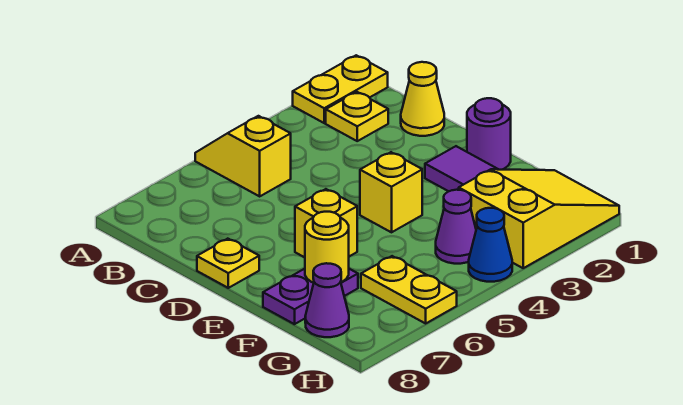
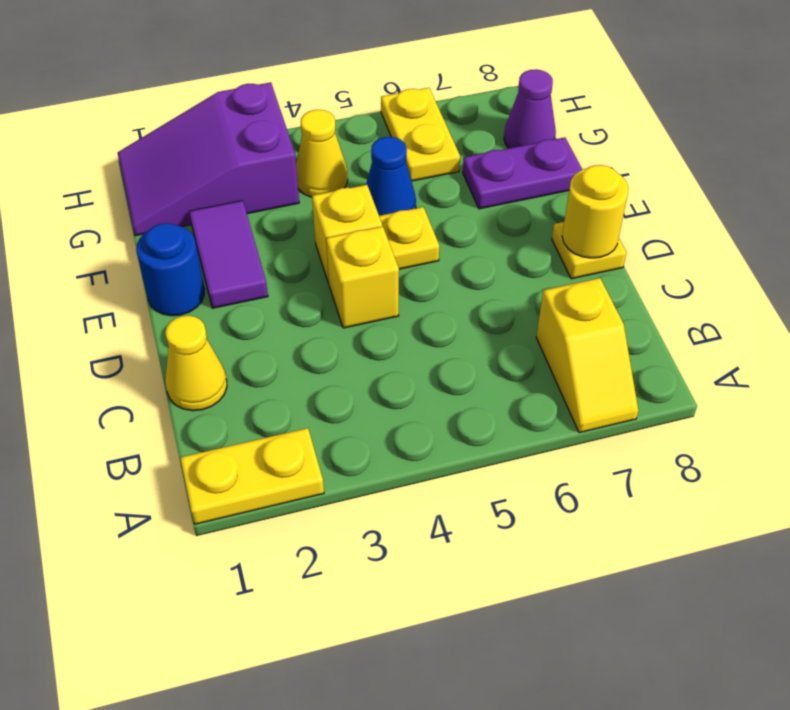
yellow 1x2 slope [195,116,291,196] -> yellow 1x2 slope moved to [536,278,638,433]
yellow 1x1 plate [326,92,388,141] -> yellow 1x1 plate moved to [379,207,439,269]
purple 1x1 round brick [467,98,511,170] -> blue 1x1 round brick [136,223,204,316]
yellow 1x1 brick [295,189,357,257] -> yellow 1x1 brick moved to [326,226,399,328]
yellow 1x1 round brick [305,212,349,283] -> yellow 1x1 round brick moved to [562,165,628,258]
yellow 2x3 slope [459,169,619,268] -> purple 2x3 slope [118,82,299,236]
purple 1x1 cone [436,190,476,264] -> yellow 1x1 cone [296,110,348,197]
blue 1x1 cone [469,208,512,282] -> blue 1x1 cone moved to [366,137,416,216]

